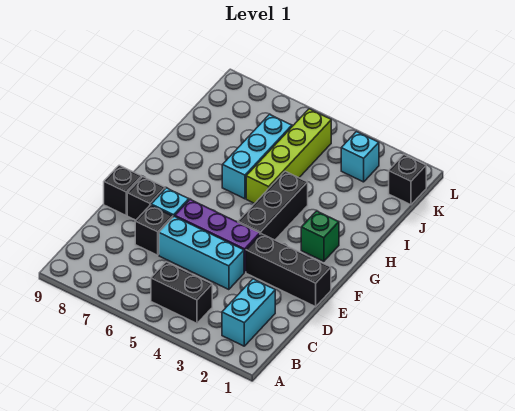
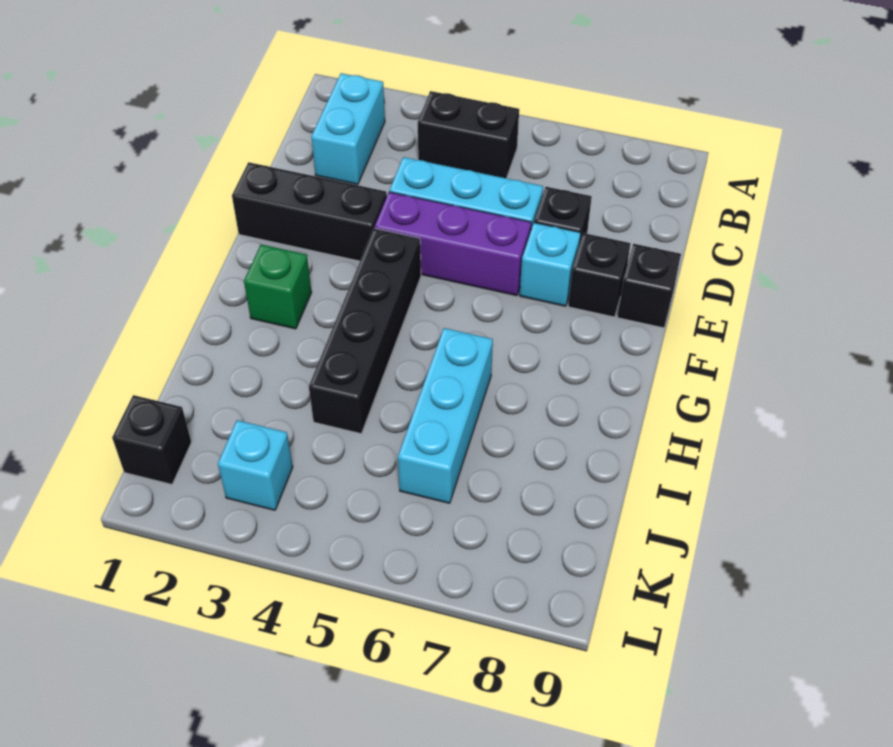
black 1x3 brick [238,171,308,240] -> black 1x4 brick [309,228,421,434]
lime 1x4 brick [246,109,331,203] -> none

